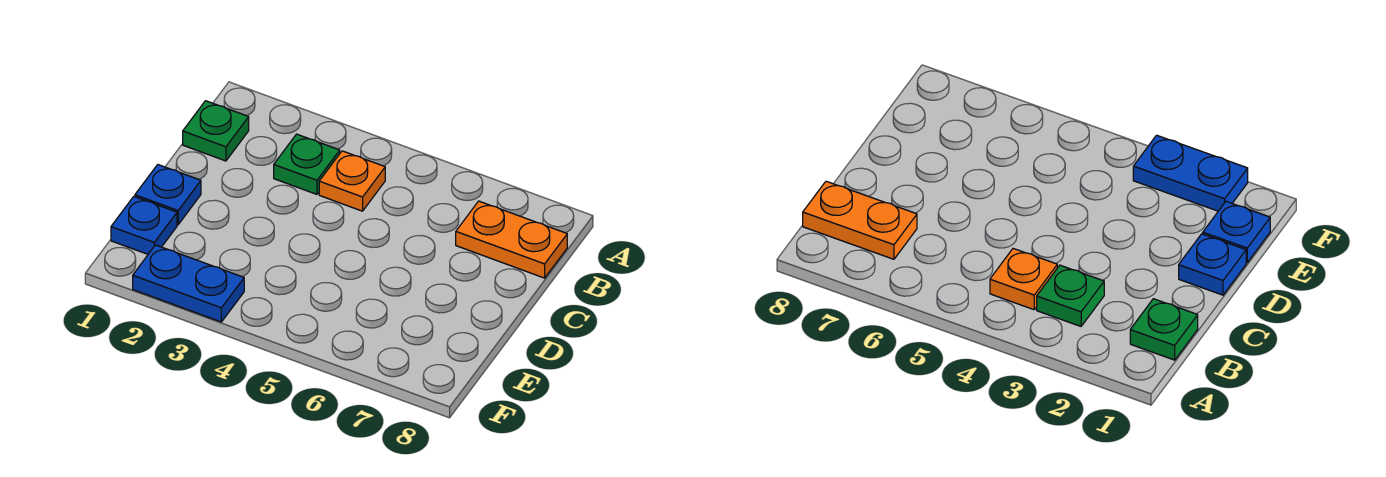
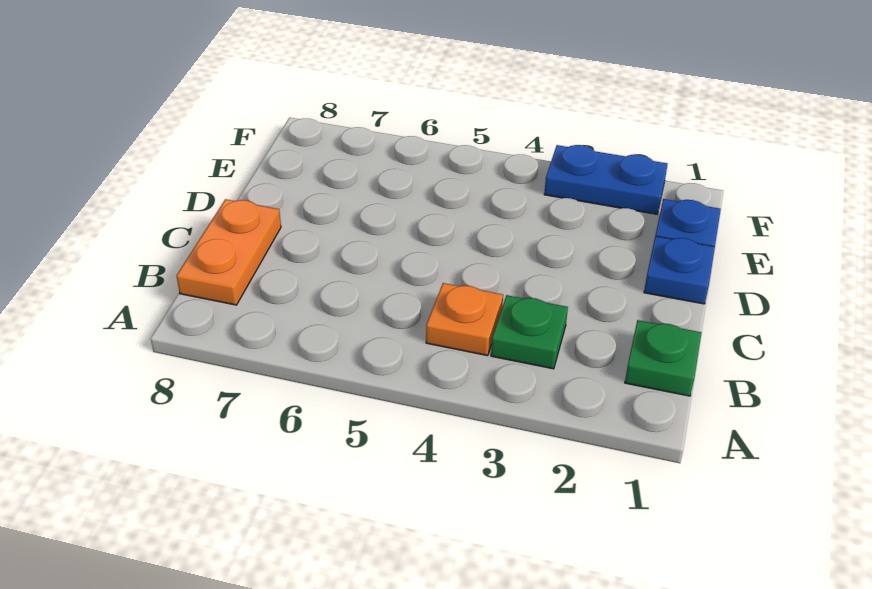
orange 1x2 plate [456,201,567,278] -> orange 1x2 plate turned to [176,199,281,305]

